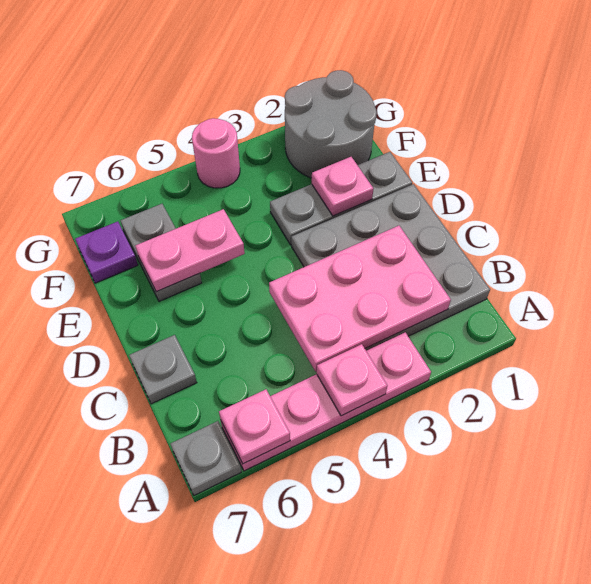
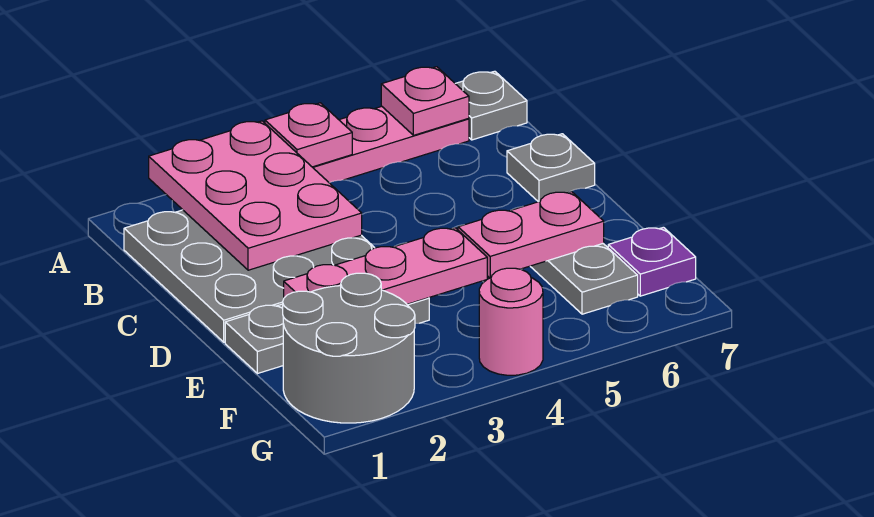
pink 2x3 plate [269,226,451,372] -> pink 2x3 plate turned to [149,121,362,270]
pink 1x1 plate [312,157,374,216] -> pink 1x3 plate [284,228,487,304]

